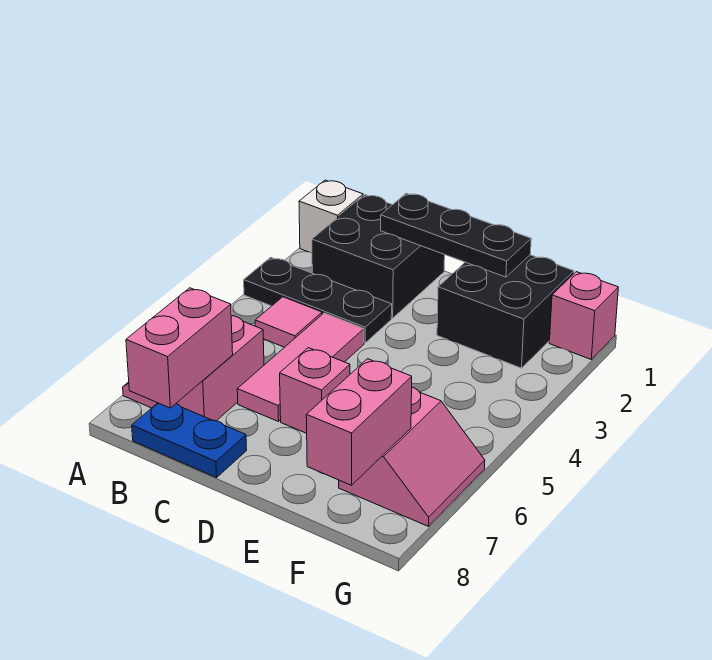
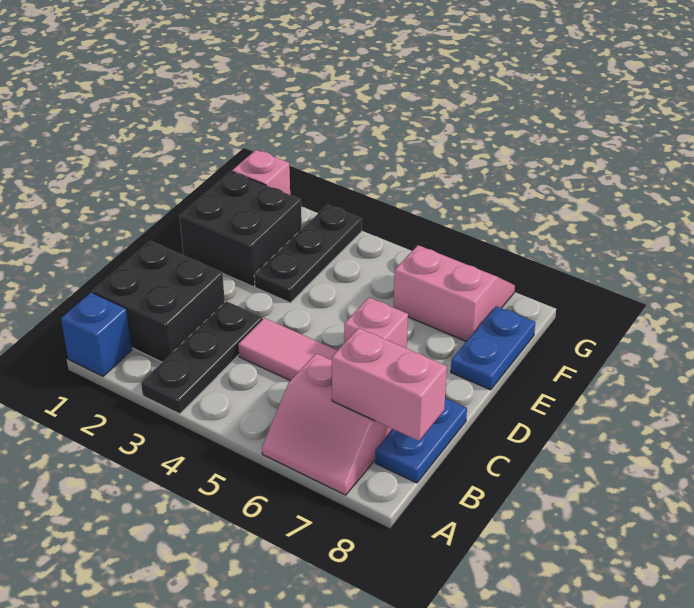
white 1x1 brick [299,180,363,253] -> blue 1x1 brick [61,292,132,376]
pink 1x1 tile [255,297,322,347] -> none
black 1x3 plate [381,193,531,277] -> black 1x3 plate moved to [254,205,362,303]
none -> blue 1x2 plate [451,306,535,390]
pink 1x2 brick [306,359,412,485] -> none

